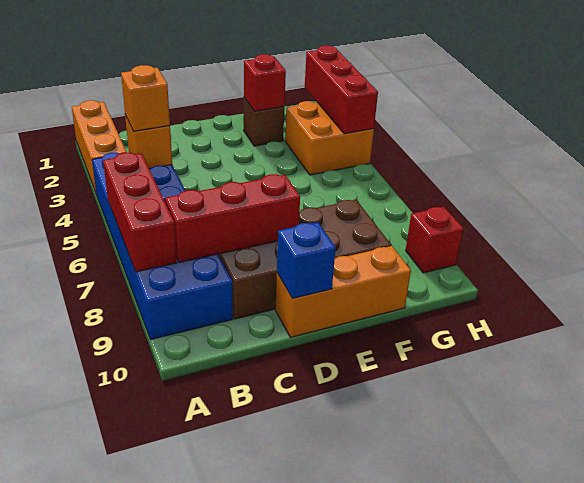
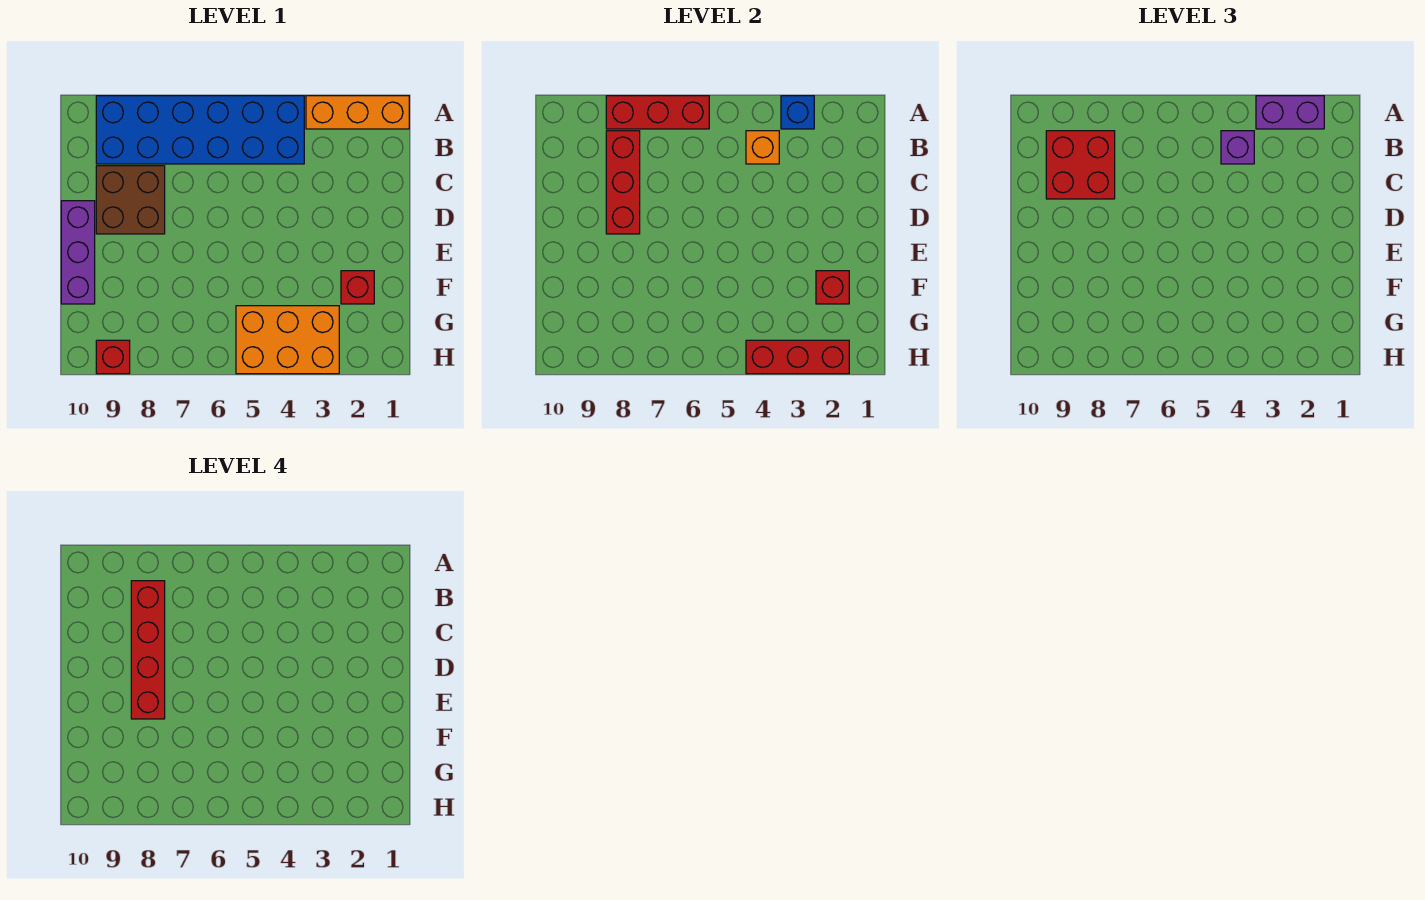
none -> purple 1x2 brick [1256,96,1324,129]
orange 1x1 brick [121,65,170,131] -> purple 1x1 brick [1221,131,1254,164]
none -> red 2x2 brick [1046,131,1115,199]
none -> red 1x4 brick [131,581,165,719]
brown 2x4 brick [219,200,391,319] -> brown 2x2 brick [96,166,165,234]
orange 1x3 brick [275,246,411,337] -> purple 1x3 brick [61,201,95,304]
blue 1x1 brick [277,222,336,298] -> blue 1x1 brick moved to [781,96,814,129]
brown 1x1 brick [244,98,284,146] -> red 1x1 brick [341,271,374,304]
orange 2x2 brick [285,101,374,175] -> orange 2x3 brick [236,306,339,374]

